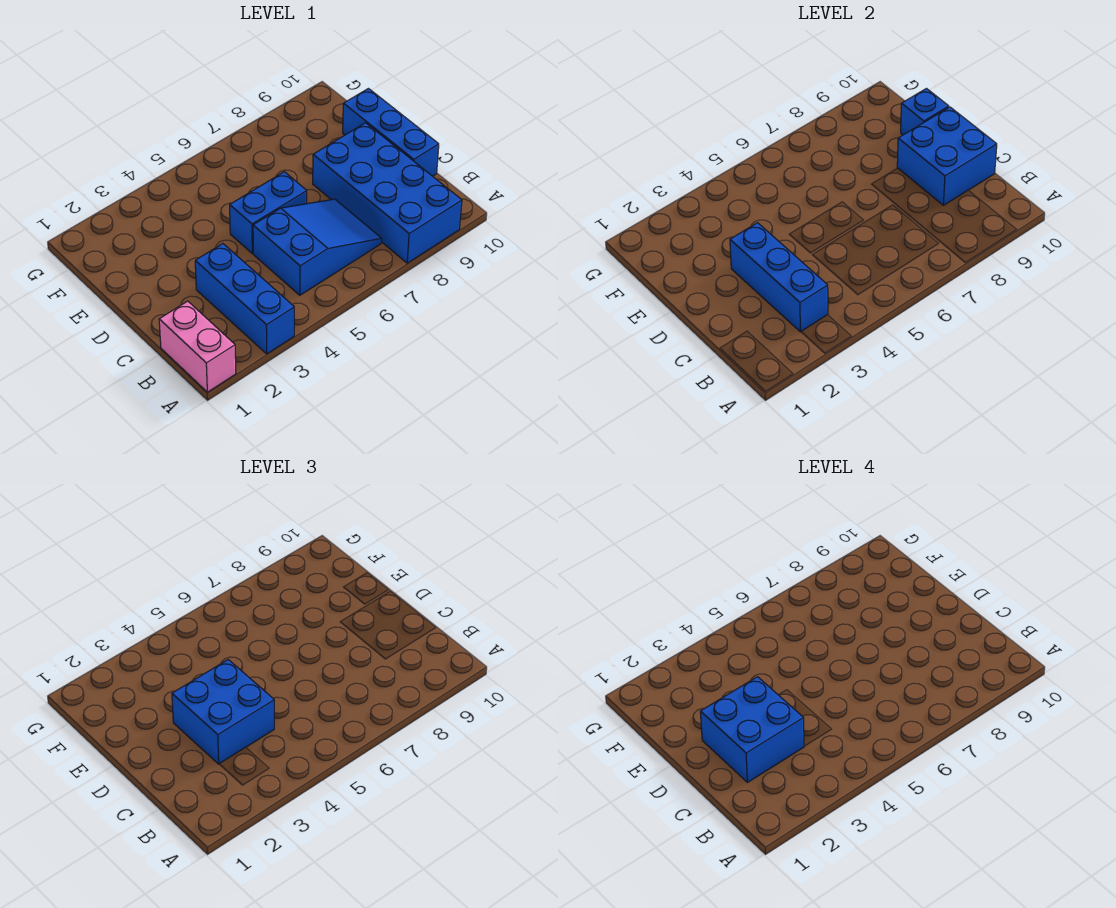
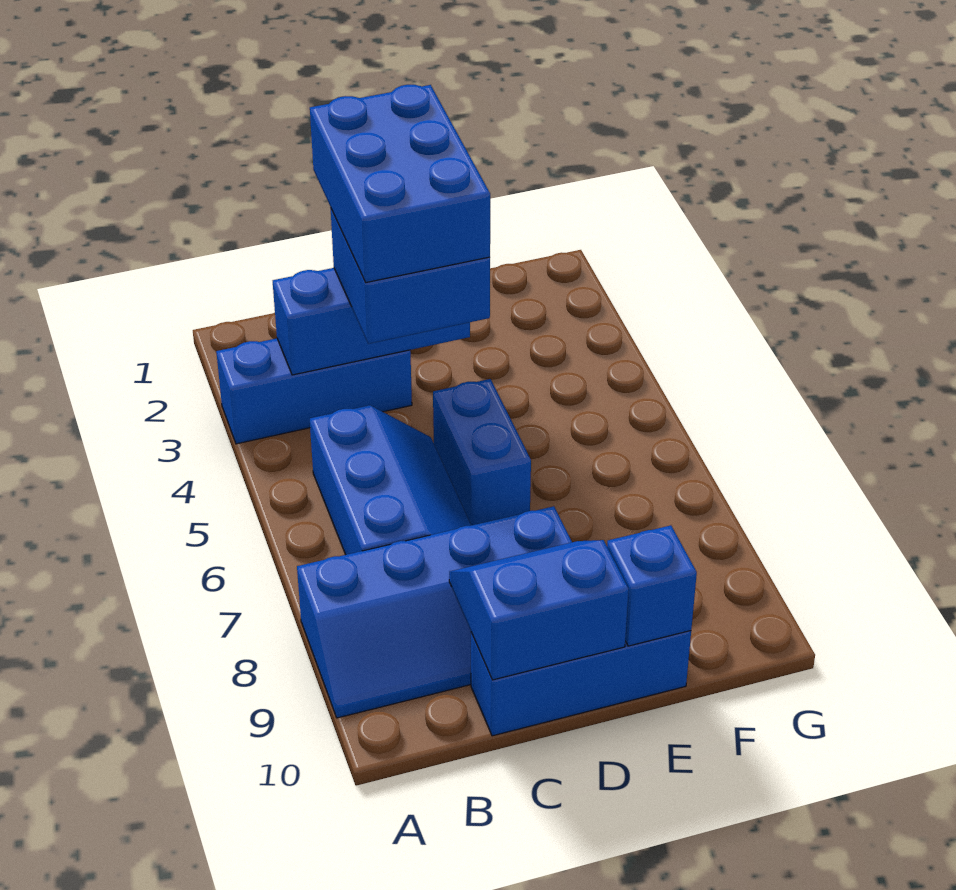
pink 1x2 brick [159,301,236,392] -> none
blue 2x4 brick [313,123,462,263] -> blue 2x4 slope [297,506,572,718]
blue 2x3 slope [253,199,382,295] -> blue 2x3 slope turned to [310,405,471,555]
blue 2x2 brick [700,677,804,782] -> blue 2x3 brick [310,85,490,282]
blue 2x2 brick [897,107,997,205] -> blue 2x2 slope [449,540,629,680]

